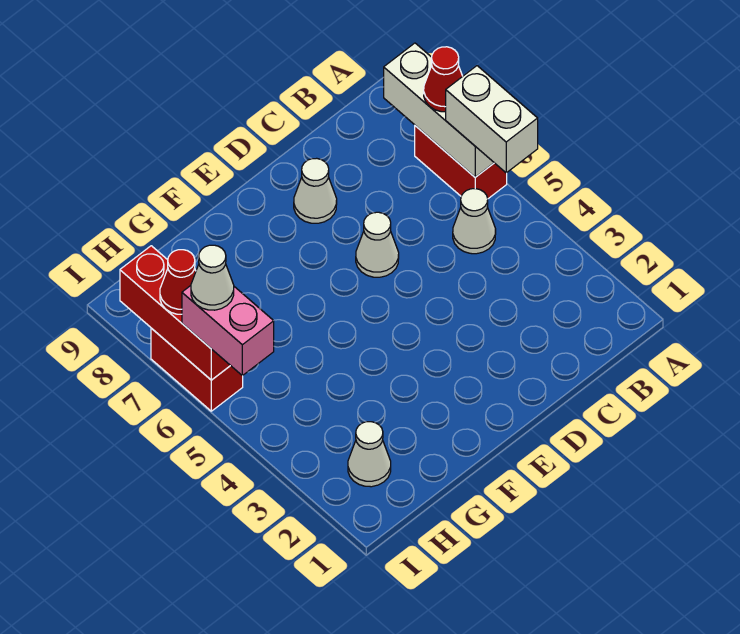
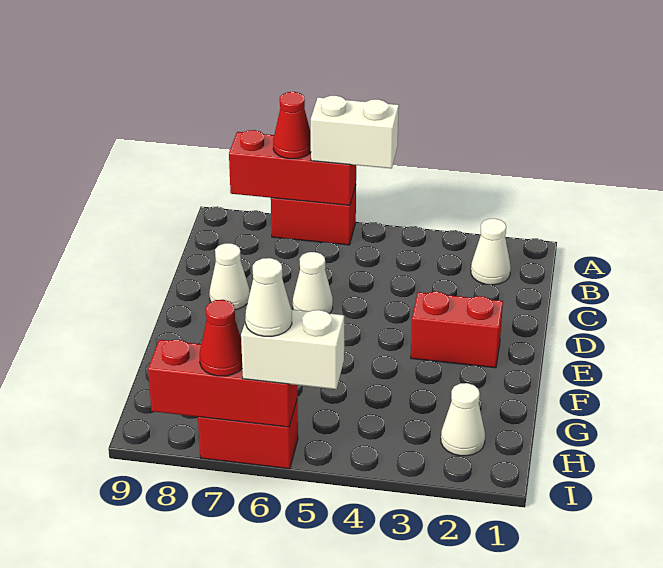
white 1x3 brick [384,43,494,177] -> red 1x3 brick [229,130,356,205]
white 1x1 cone [453,189,496,254] -> white 1x1 cone moved to [471,219,511,285]
none -> red 1x2 brick [411,292,503,368]
pink 1x2 brick [182,286,274,376] -> white 1x2 brick [241,309,344,389]

